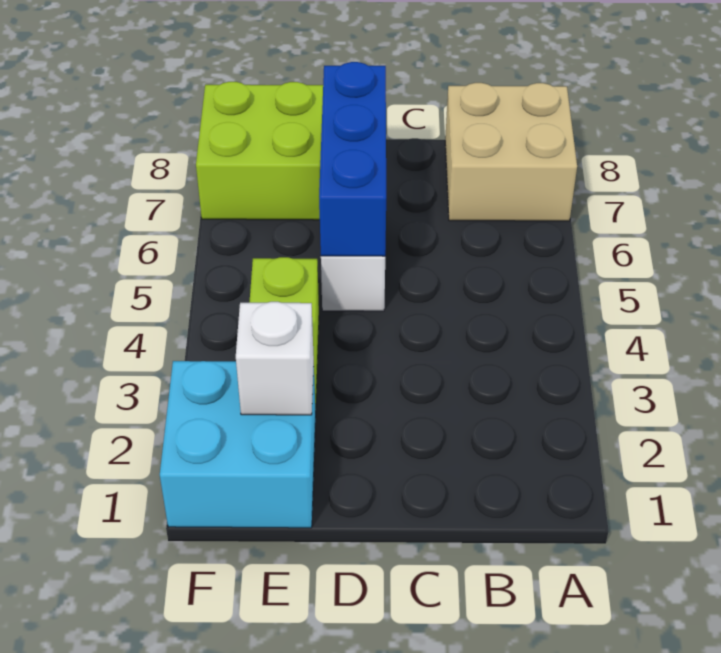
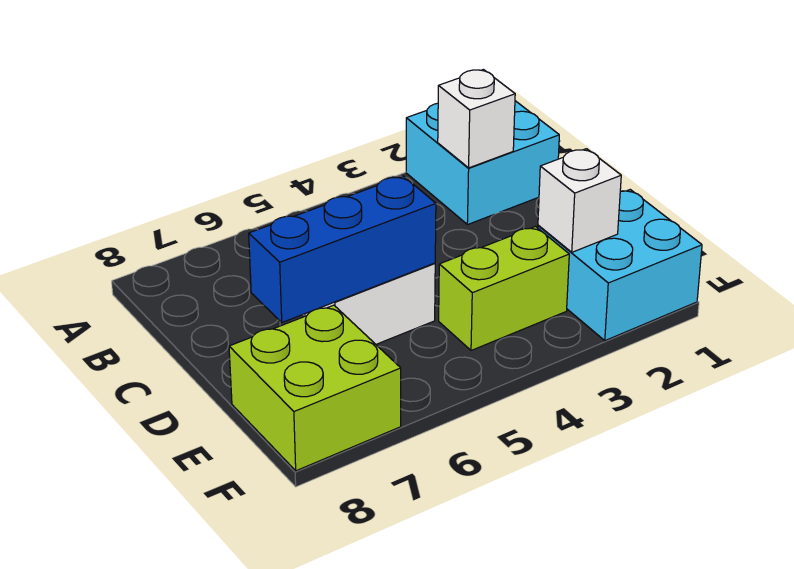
none -> cyan 2x2 brick [406,101,559,225]
tan 2x2 brick [445,83,577,221] -> none
none -> white 1x1 brick [438,70,515,168]

